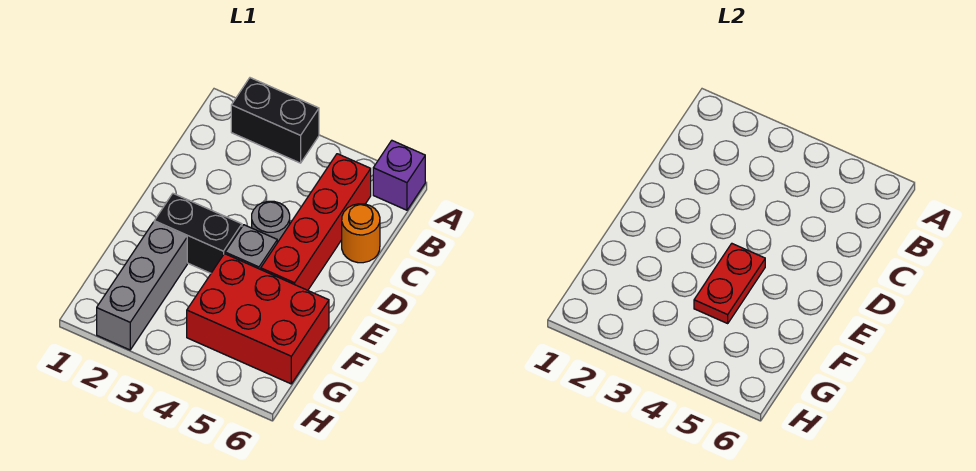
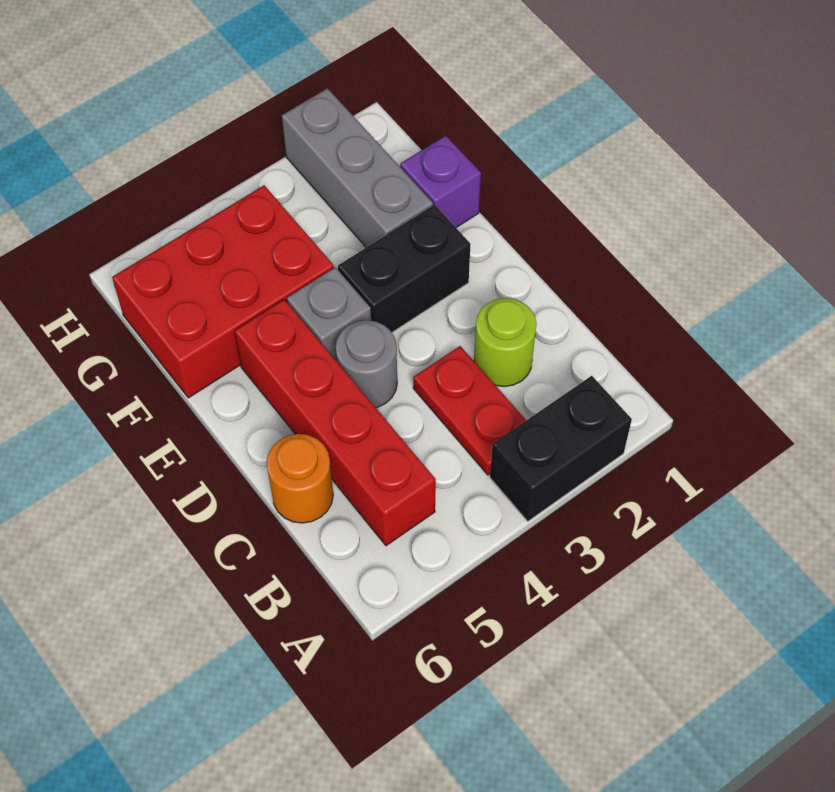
purple 1x1 brick [373,141,425,210] -> purple 1x1 brick moved to [400,136,481,227]
none -> lime 1x1 round brick [474,298,537,387]
red 1x2 plate [694,244,765,323] -> red 1x2 plate moved to [413,346,526,475]

